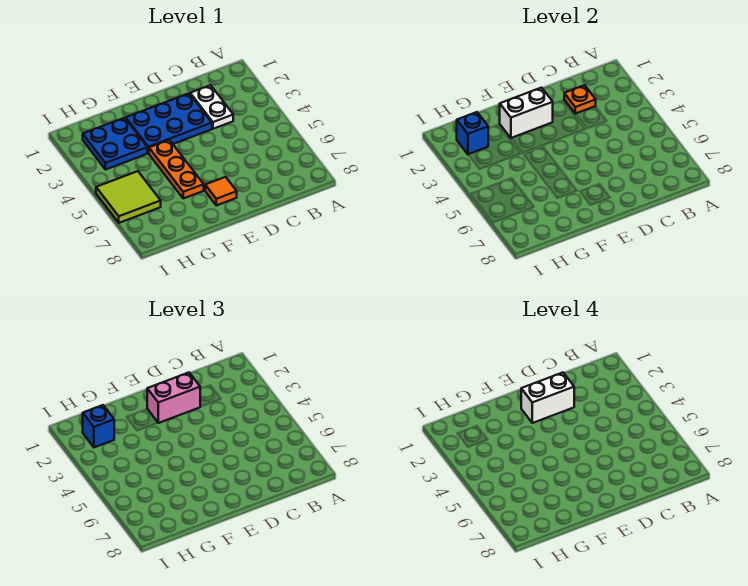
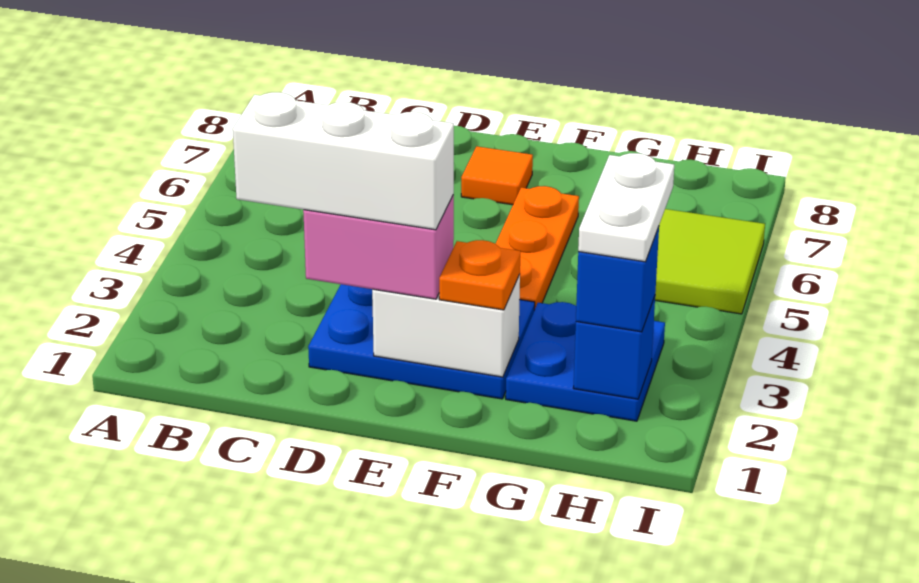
white 1x2 plate [190,85,233,129] -> white 1x2 plate moved to [578,153,674,262]
orange 1x1 plate [564,85,596,114] -> orange 1x1 plate moved to [439,240,520,310]
white 1x2 brick [521,373,574,423] -> white 1x3 brick [233,92,454,230]

